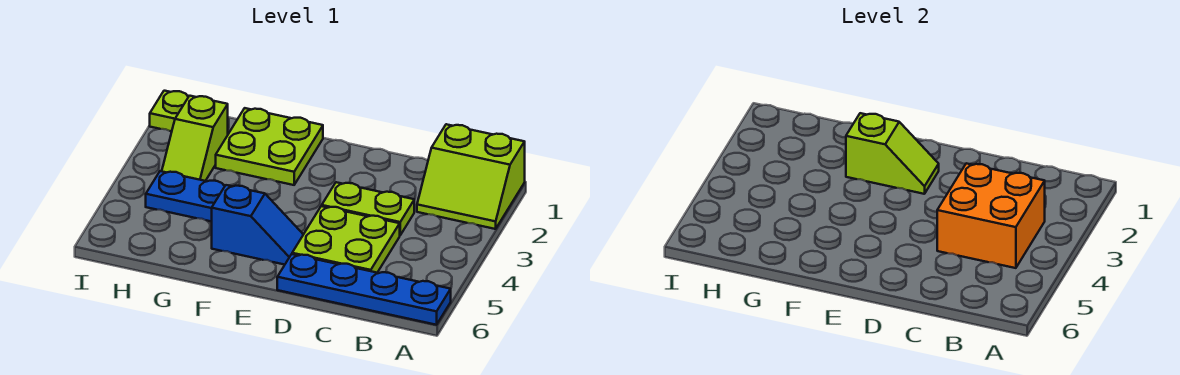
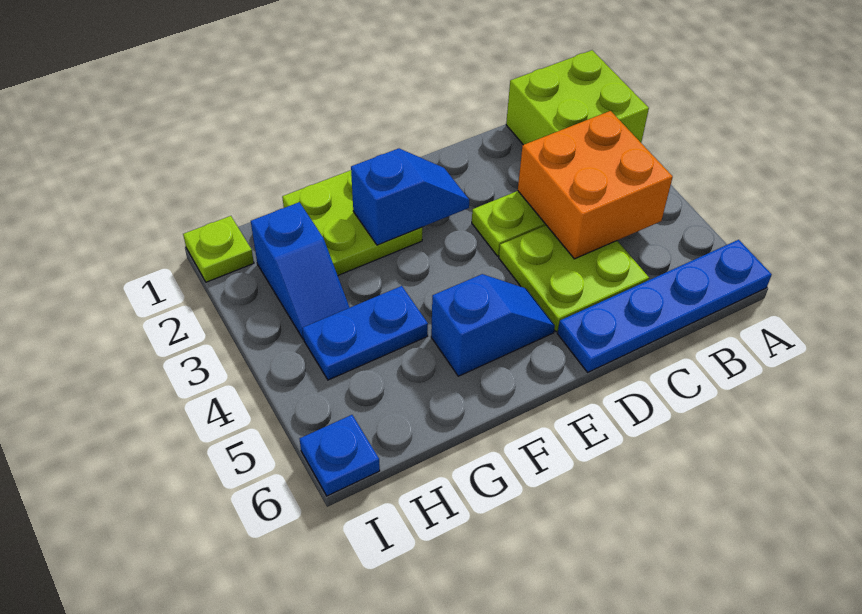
lime 2x2 slope [417,124,525,229] -> lime 2x2 brick [506,50,649,145]
lime 1x2 slope [846,113,939,194] -> blue 1x2 slope [351,148,469,245]
lime 1x2 slope [162,96,228,181] -> blue 1x2 slope [251,202,350,339]
none -> blue 1x1 plate [300,415,380,496]

